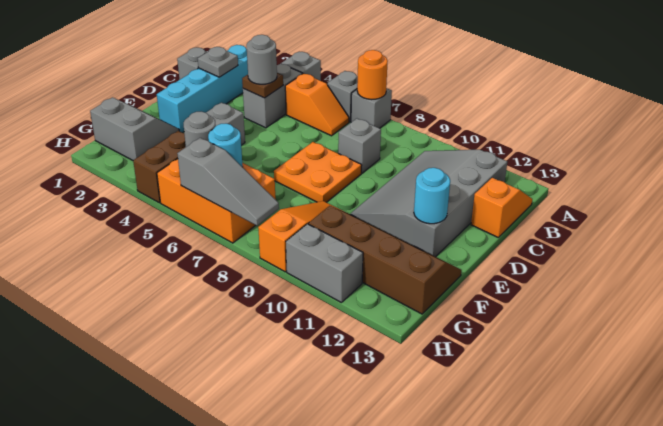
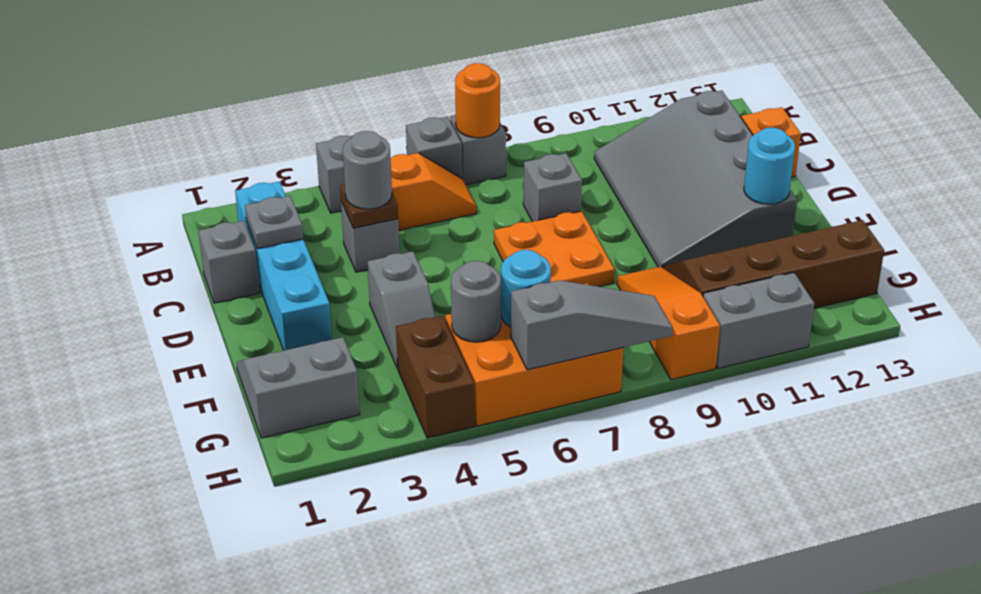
grey 1x2 brick [243,64,302,128] -> grey 1x1 brick [341,202,400,272]

